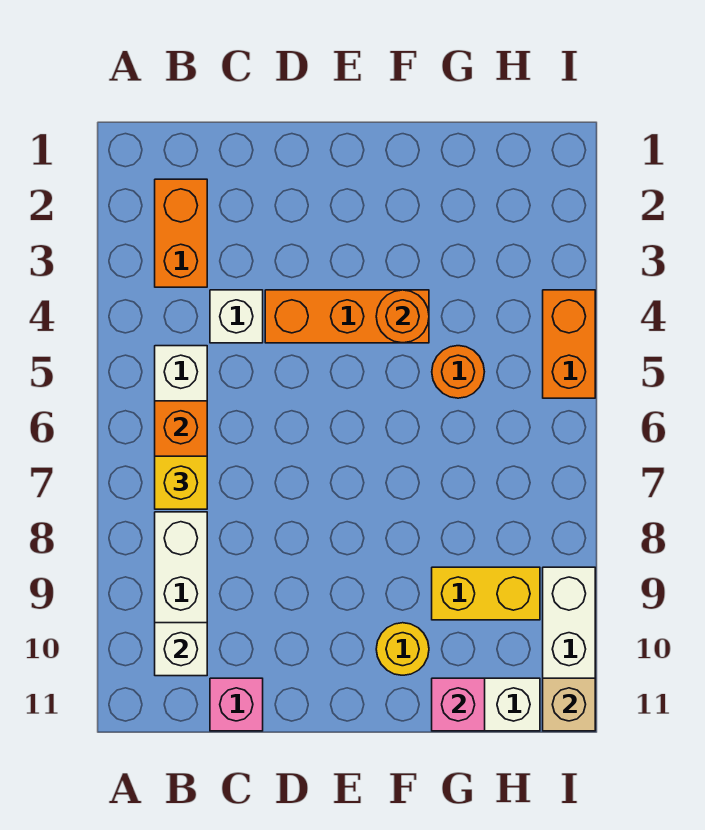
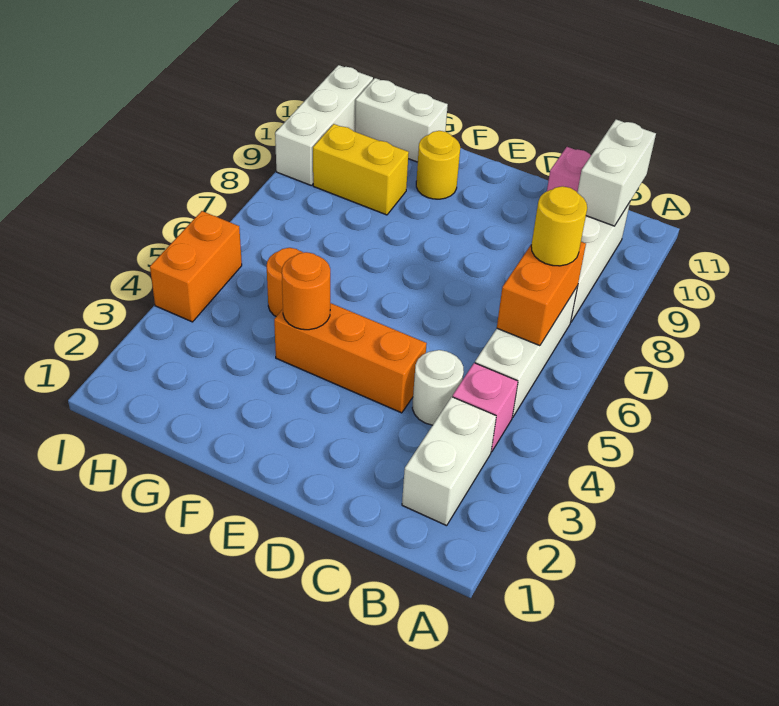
orange 1x2 brick [155,179,207,287] -> white 1x2 brick [402,397,496,526]
yellow 1x1 brick [155,456,207,509] -> yellow 1x1 round brick [531,186,587,266]
white 1x1 brick [155,623,207,676] -> white 1x2 brick [577,120,656,226]
white 1x1 brick [210,290,263,343] -> white 1x1 round brick [412,350,464,425]
pink 1x1 brick [432,678,485,731] -> pink 1x1 brick moved to [453,363,518,452]
tan 1x1 brick [543,678,595,731] -> none

